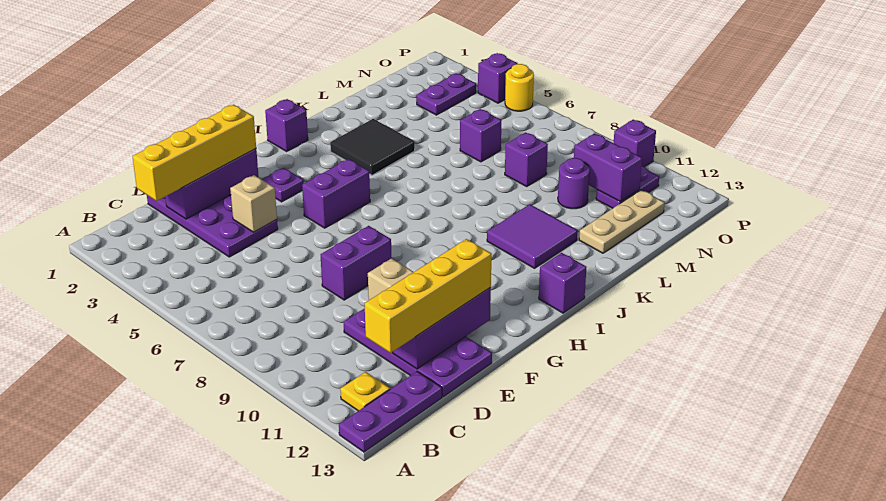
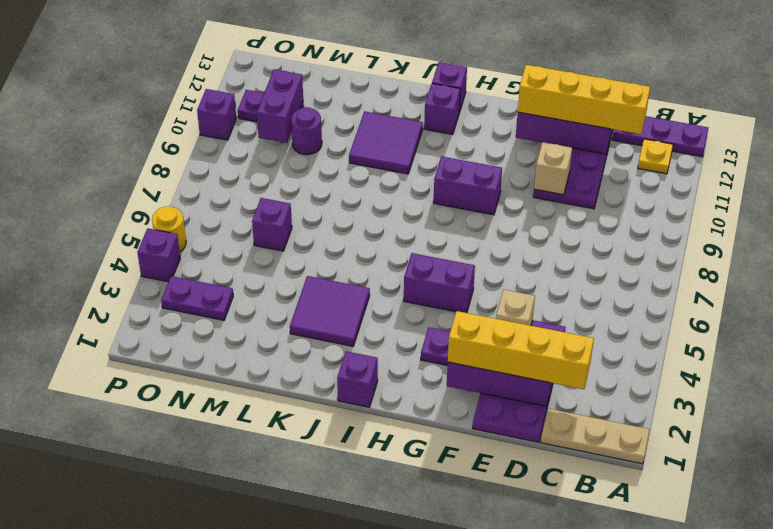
purple 1x2 brick [321,226,392,300] -> purple 1x2 brick moved to [434,156,502,215]
black 2x2 tile [330,119,415,175] -> purple 2x2 tile [290,276,370,346]
tan 1x3 plate [579,190,665,253] -> tan 1x3 plate moved to [541,408,650,464]
purple 1x1 brick [505,133,548,186] -> purple 1x1 brick moved to [424,83,460,135]

